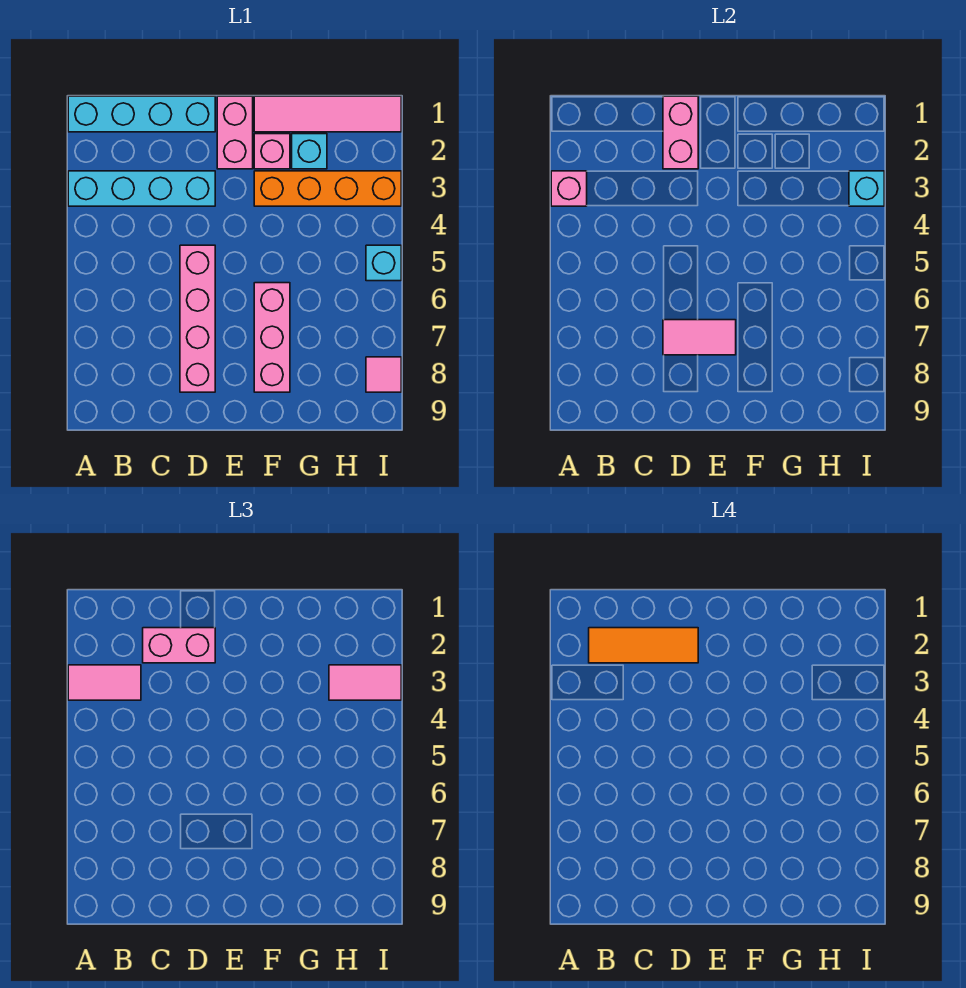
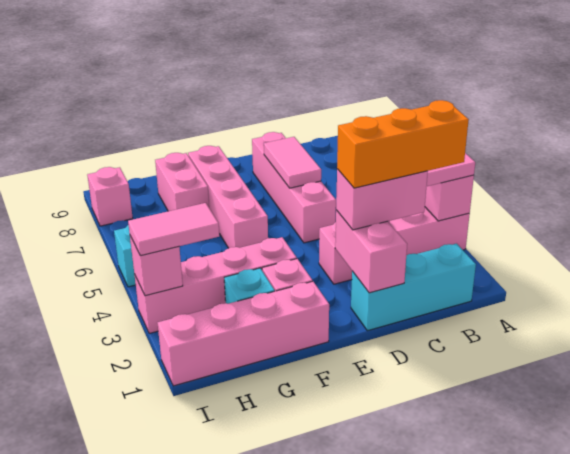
cyan 1x4 brick [68,96,215,132] -> cyan 1x3 brick [351,244,476,331]
cyan 1x4 brick [68,171,215,206] -> pink 1x4 brick [319,207,470,284]
orange 1x3 tile [589,628,698,663] -> orange 1x3 brick [337,100,469,188]
pink 1x2 tile [663,320,736,355] -> pink 1x2 tile turned to [264,137,321,188]
pink 1x2 brick [217,96,253,169] -> pink 1x2 brick moved to [155,153,209,211]
pink 1x4 tile [254,96,401,132] -> pink 1x4 brick [158,281,329,386]
orange 1x4 brick [254,171,401,206] -> pink 1x4 brick [135,237,297,333]
pink 1x3 brick [254,283,290,392] -> pink 1x4 brick [188,146,268,248]
cyan 1x1 brick [849,171,884,206] -> pink 1x1 brick [130,236,183,296]
pink 1x1 tile [366,357,401,392] -> pink 1x1 brick [87,167,133,226]

